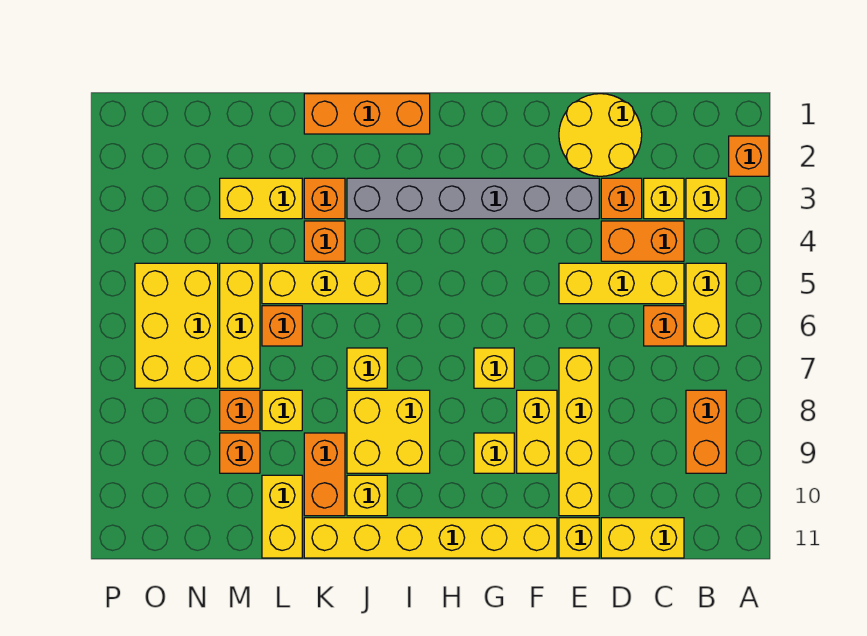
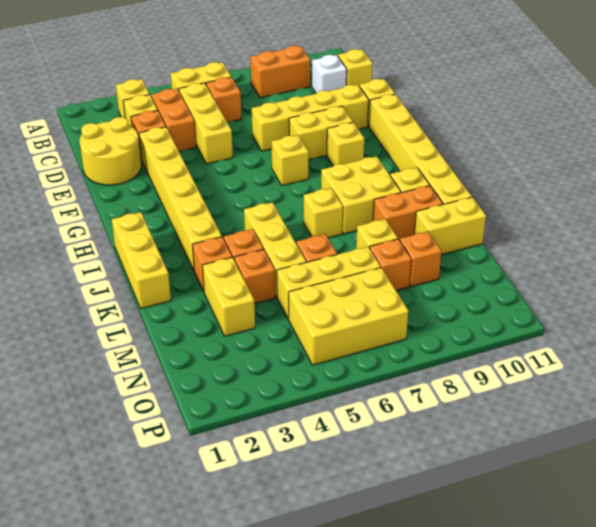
orange 1x1 brick [729,136,769,176] -> orange 1x1 brick moved to [234,249,275,303]
none -> white 1x1 brick [312,55,347,93]
yellow 1x2 brick [601,518,684,558] -> yellow 1x1 brick [338,49,372,85]
grey 1x6 brick [347,178,599,219] -> yellow 1x6 brick [139,127,222,270]
orange 1x3 brick [304,94,430,134] -> yellow 1x3 brick [112,212,171,308]

